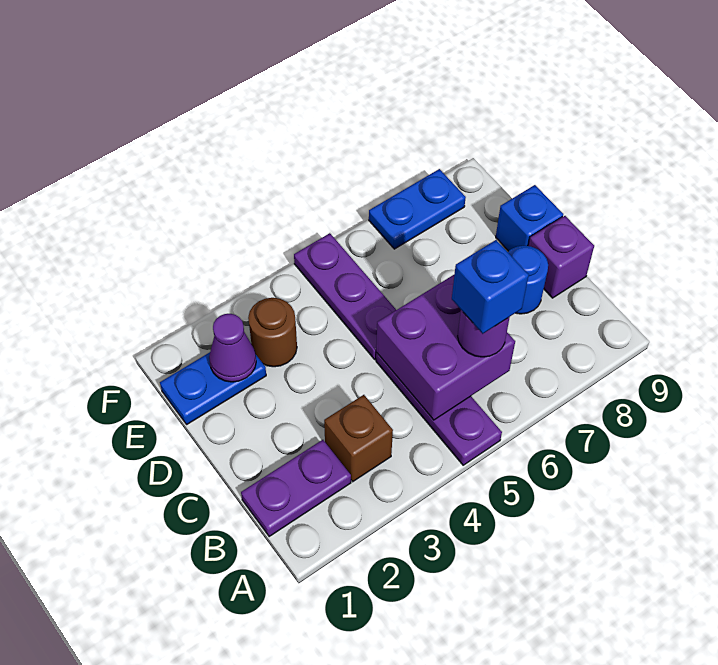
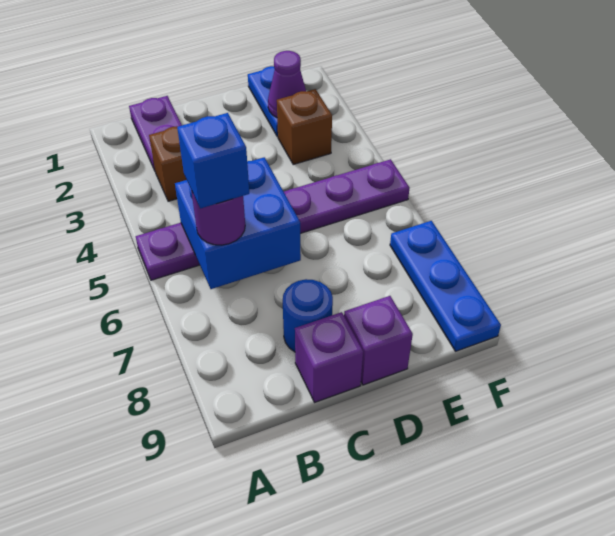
purple 2x2 brick [376,275,515,420] -> blue 2x2 brick [175,157,301,289]
blue 1x1 brick [496,185,563,251] -> purple 1x1 brick [344,296,413,385]
brown 1x1 round brick [248,298,297,367] -> brown 1x1 brick [277,89,332,164]
blue 1x2 plate [369,169,466,249] -> blue 1x3 plate [390,221,501,351]

